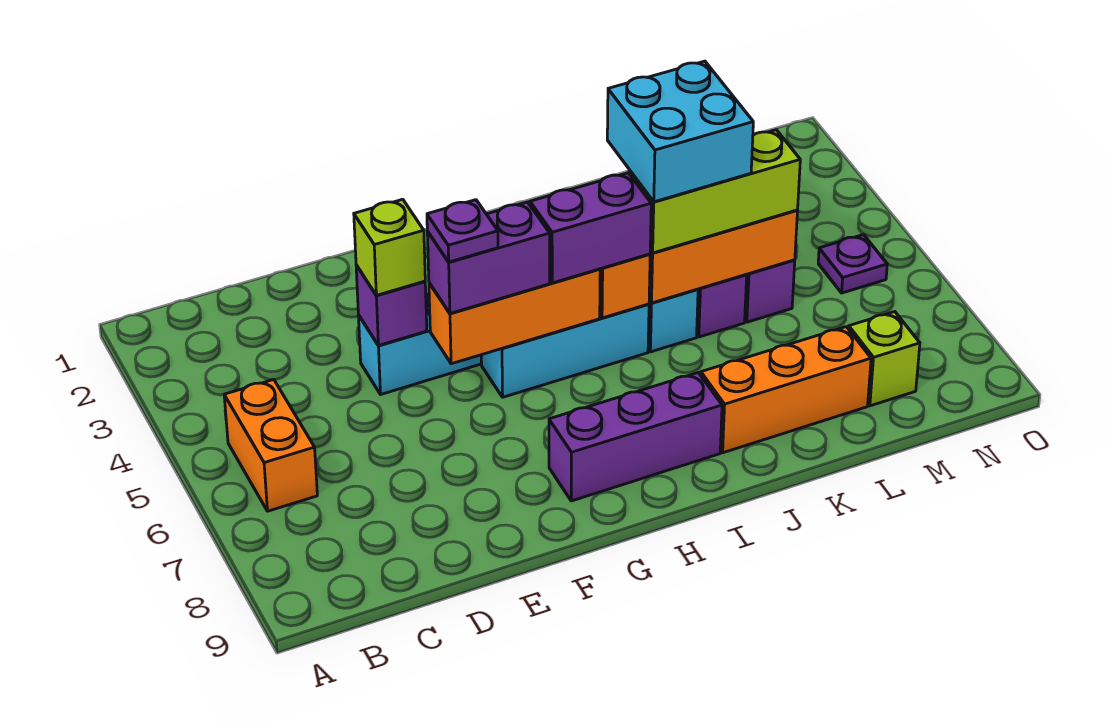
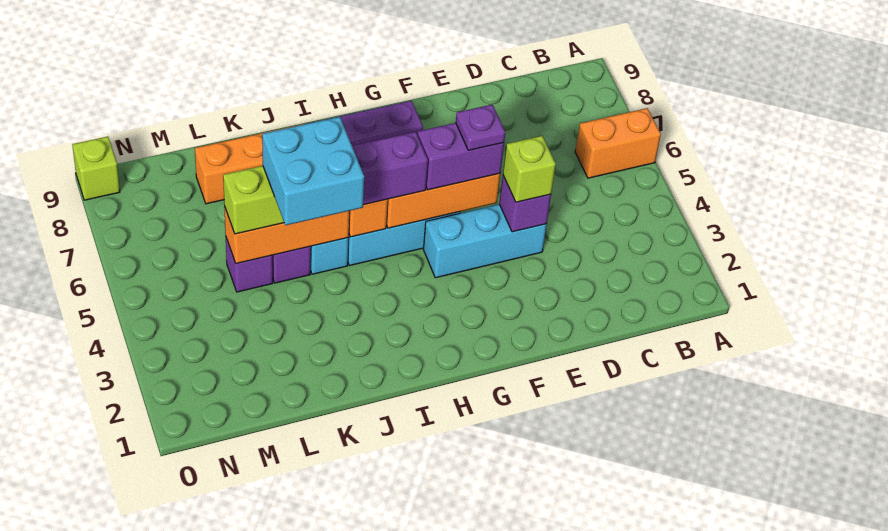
orange 1x2 brick [224,380,317,511] -> orange 1x2 brick turned to [575,108,661,178]
lime 1x1 brick [849,312,920,406] -> lime 1x1 brick moved to [72,137,120,200]
purple 1x1 plate [818,235,887,293] -> none

